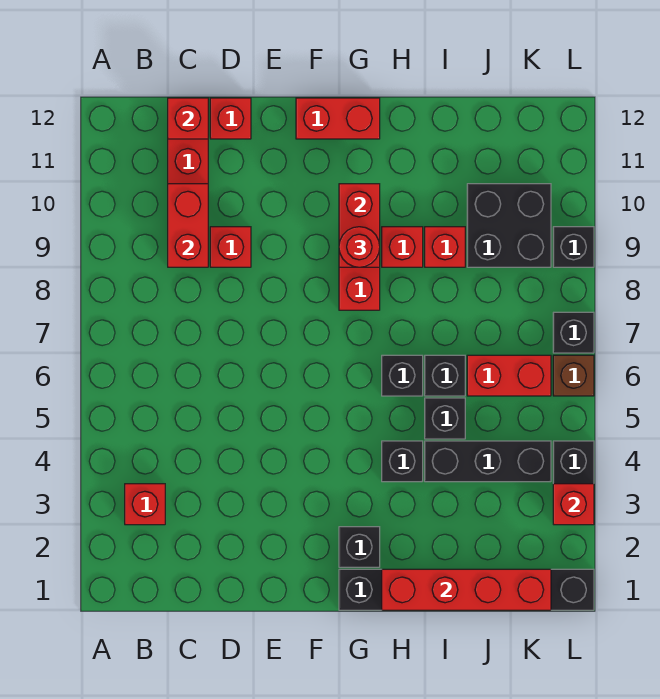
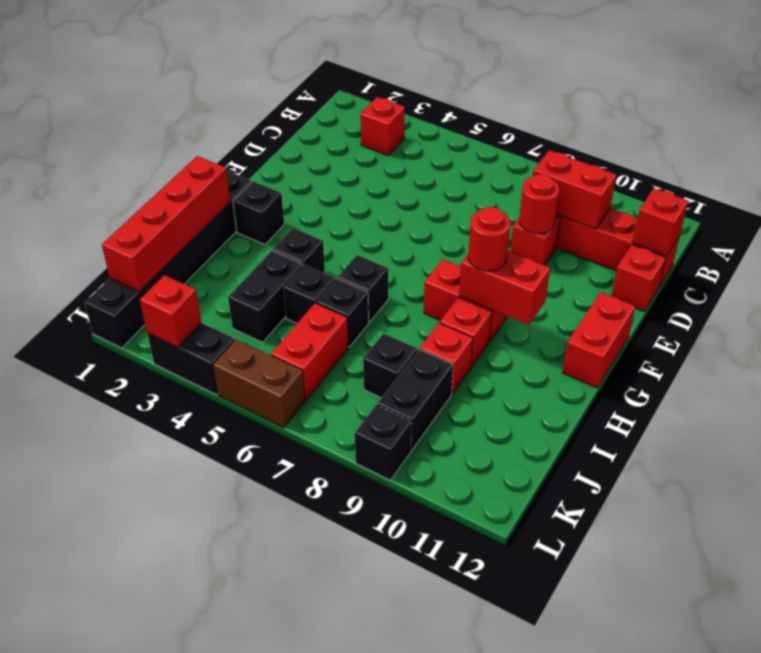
none -> red 1x1 round brick [519,174,559,233]
black 1x3 brick [425,441,551,482] -> black 1x2 brick [228,251,302,342]
black 2x2 brick [467,184,551,267] -> black 1x2 brick [377,349,453,450]
brown 1x1 brick [553,355,594,396] -> brown 1x2 brick [213,339,305,428]
black 1x1 brick [553,312,594,353] -> black 1x1 brick moved to [363,333,417,398]

